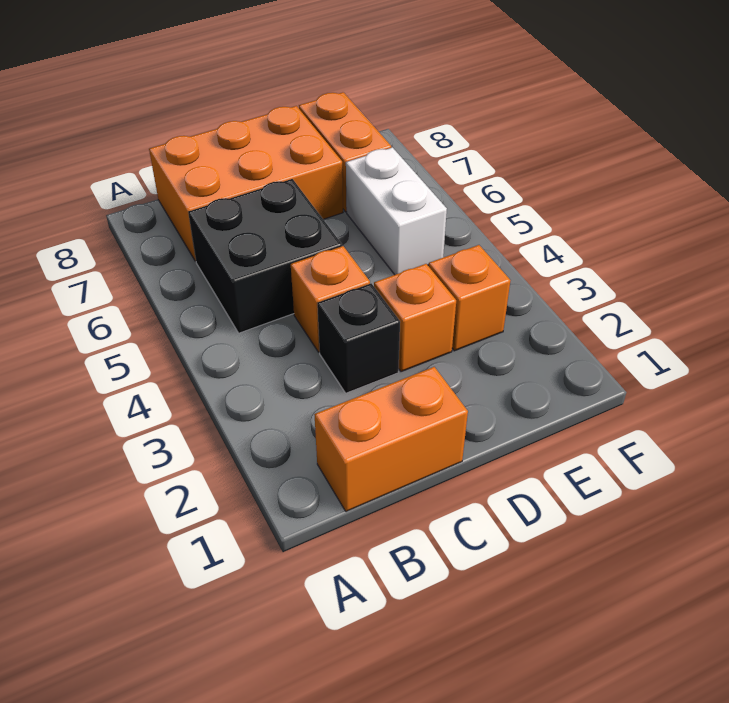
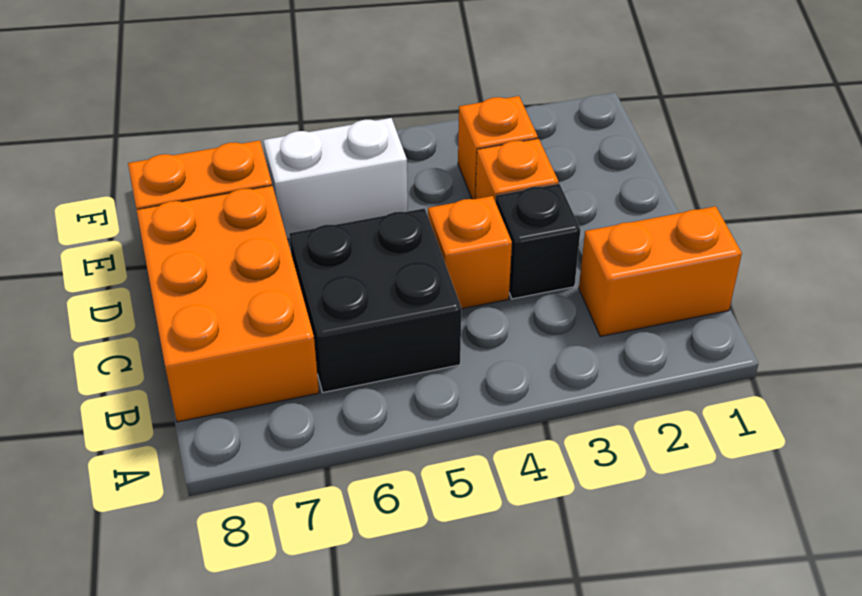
orange 1x2 brick [314,367,468,511] -> orange 1x2 brick turned to [579,206,742,337]

